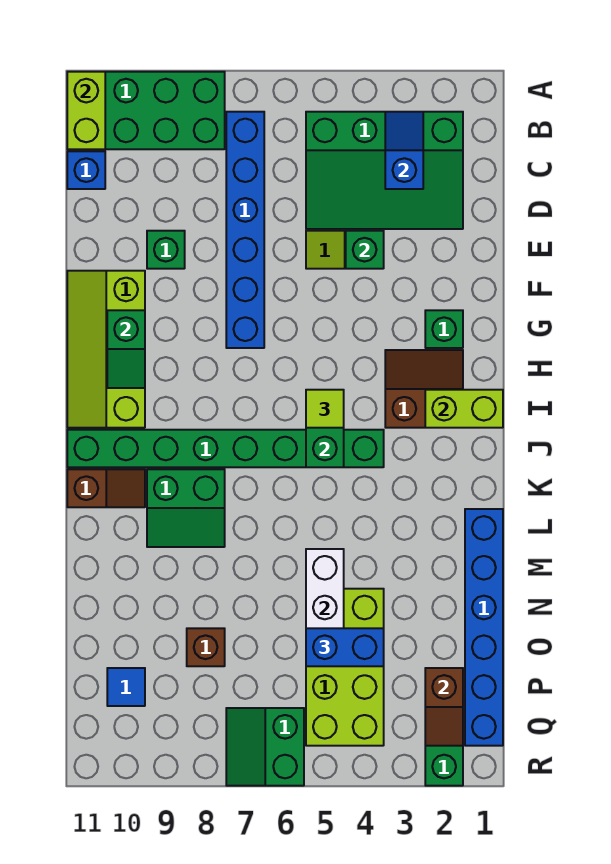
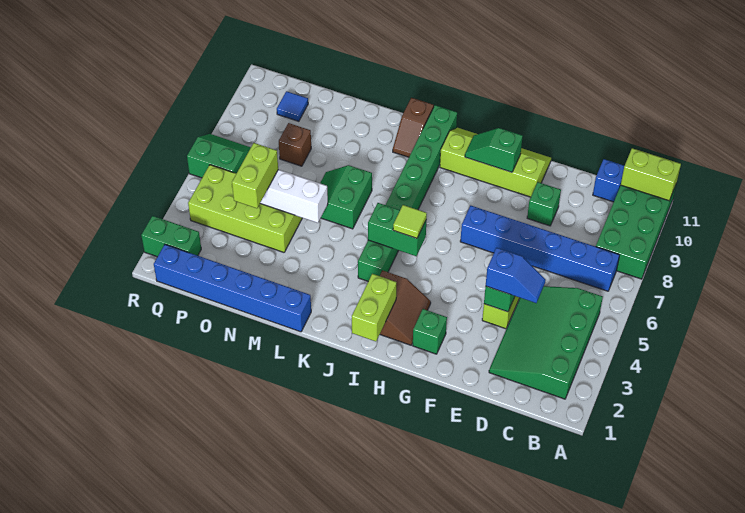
blue 1x2 slope [385,112,423,189] -> blue 1x2 slope moved to [486,248,546,303]
green 2x2 slope [147,469,225,547] -> green 2x2 slope moved to [320,165,372,229]
blue 1x2 brick [306,628,384,666] -> lime 1x2 brick [232,143,278,208]
brown 1x2 slope [425,668,463,746] -> none

